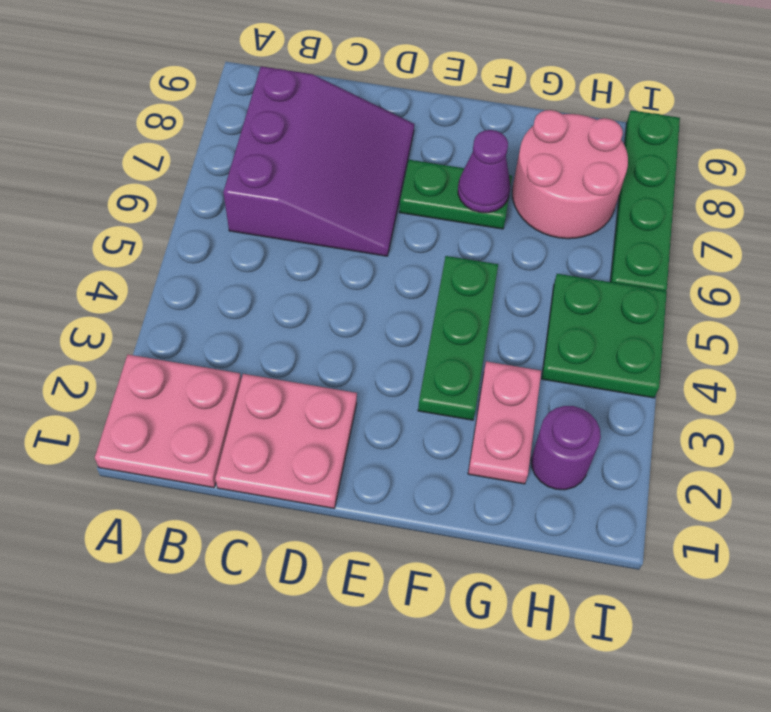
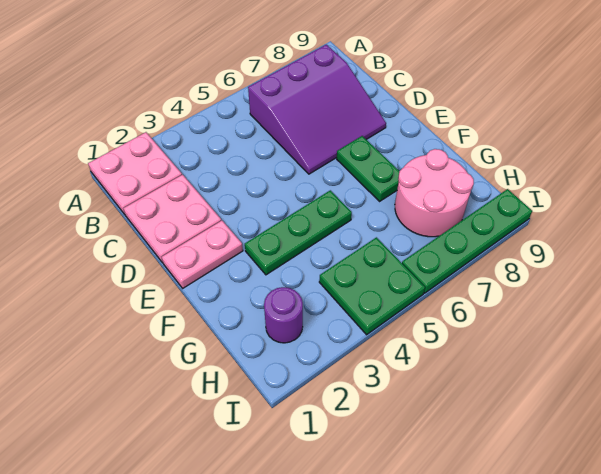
purple 1x1 cone [458,130,510,213] -> none
pink 1x2 plate [468,361,541,484] -> pink 1x2 plate moved to [162,220,243,288]

